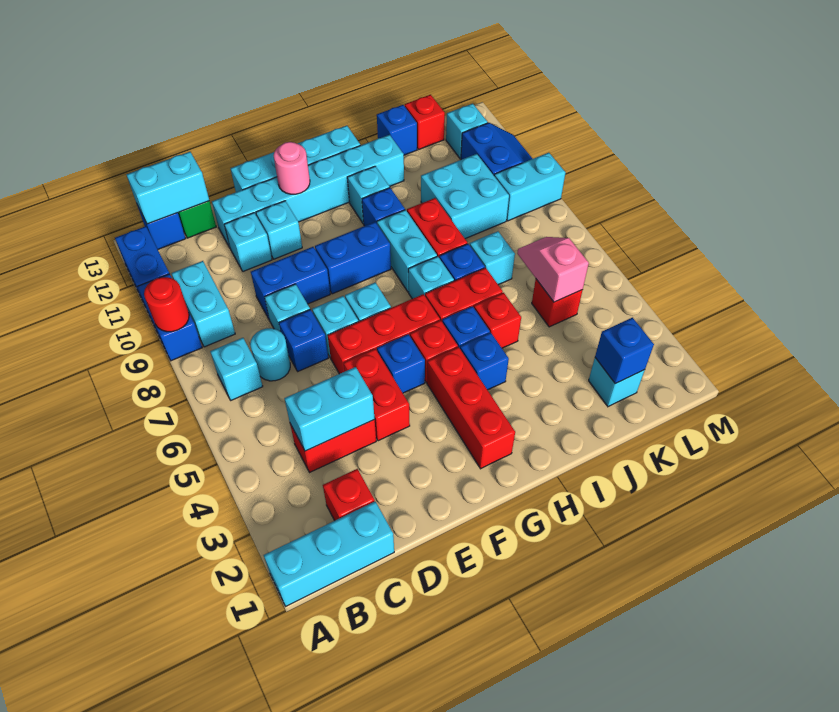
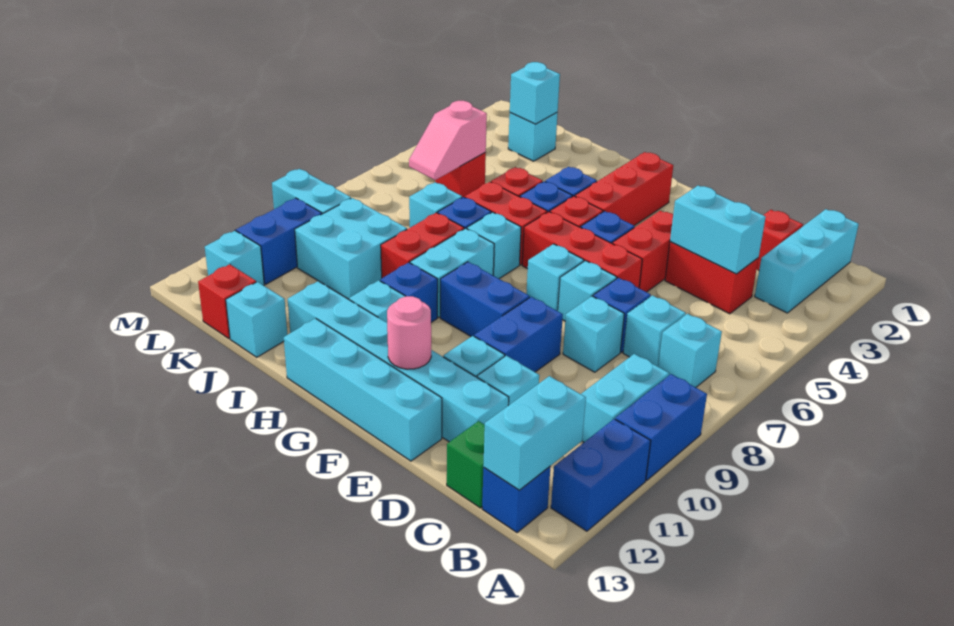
cyan 1x3 brick [264,502,394,606] -> cyan 1x3 brick turned to [755,209,859,313]
red 1x1 round brick [144,277,189,332] -> none
cyan 1x2 brick [127,152,209,224] -> cyan 1x2 brick turned to [483,376,586,490]
cyan 1x1 round brick [250,328,290,381] -> cyan 1x1 brick [623,295,686,366]
blue 1x2 brick [251,247,330,319] -> blue 1x2 brick turned to [474,297,563,372]
blue 1x1 brick [377,105,417,155] -> cyan 1x1 brick [226,282,287,357]
blue 1x1 brick [595,318,654,384] -> cyan 1x1 brick [510,62,560,124]

